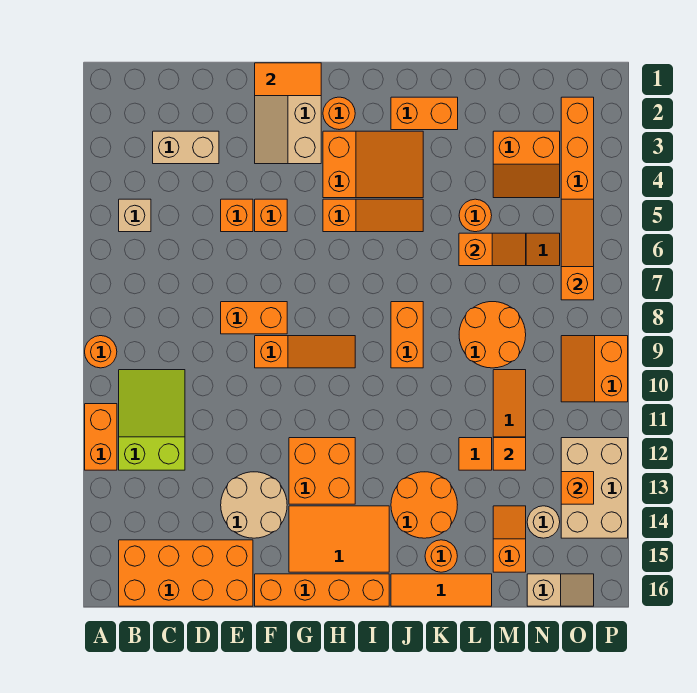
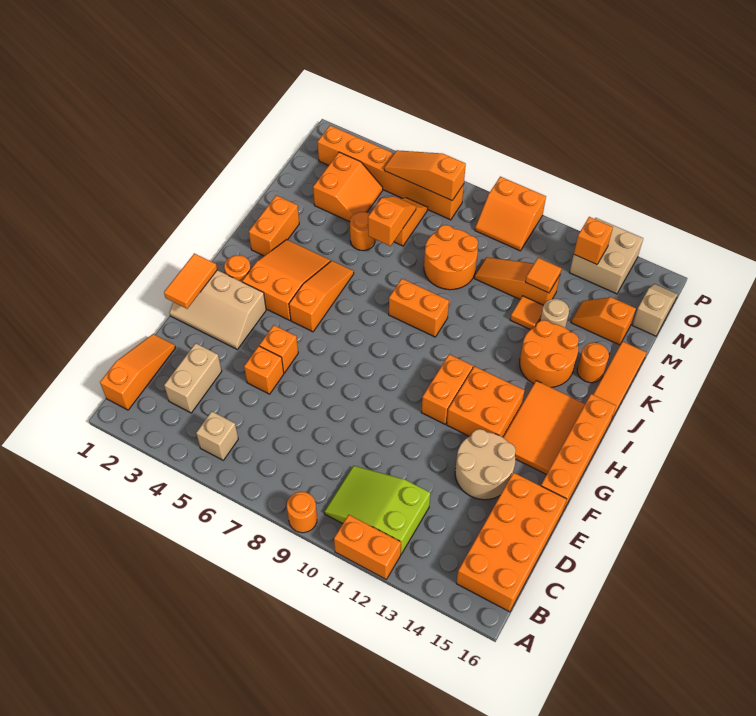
orange 1x2 brick [221,302,287,334] -> orange 1x2 brick moved to [421,354,473,424]
orange 1x3 slope [255,336,355,368] -> orange 1x3 slope moved to [100,334,175,410]
tan 1x1 round brick [527,506,560,538] -> tan 1x1 round brick moved to [540,299,569,328]
tan 2x3 brick [561,438,628,538] -> tan 2x2 brick [569,218,643,294]

